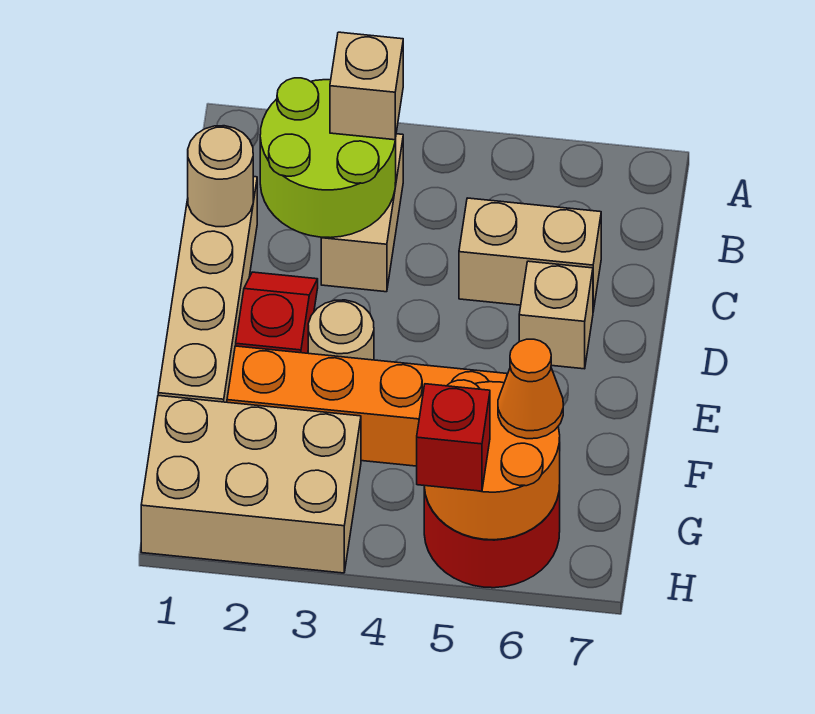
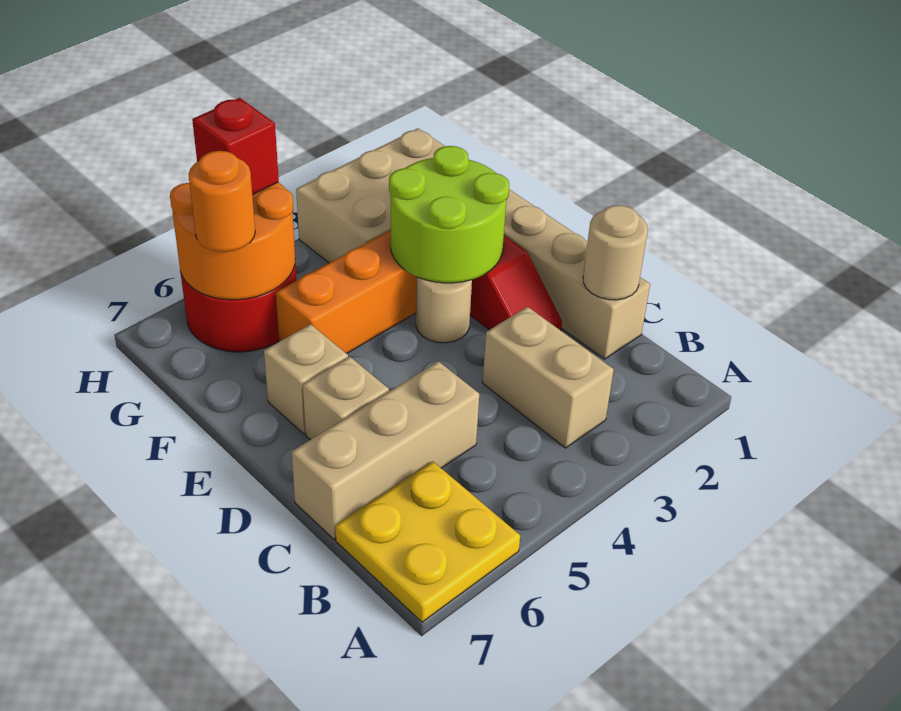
none -> yellow 2x2 plate [335,461,520,622]
lime 2x2 round brick [260,78,396,238] -> lime 2x2 round brick moved to [389,146,509,283]
tan 1x1 brick [330,32,403,140] -> tan 1x1 brick moved to [264,324,348,434]
tan 1x2 brick [459,198,601,311] -> tan 1x3 brick [292,361,479,539]
orange 1x1 cone [498,339,563,439] -> orange 1x1 round brick [189,151,255,252]

